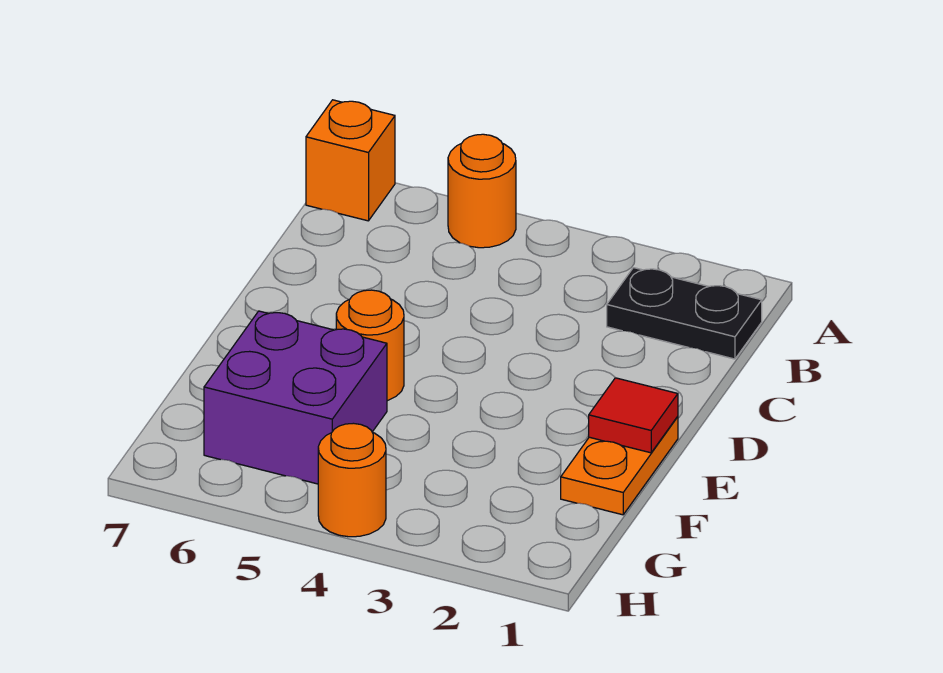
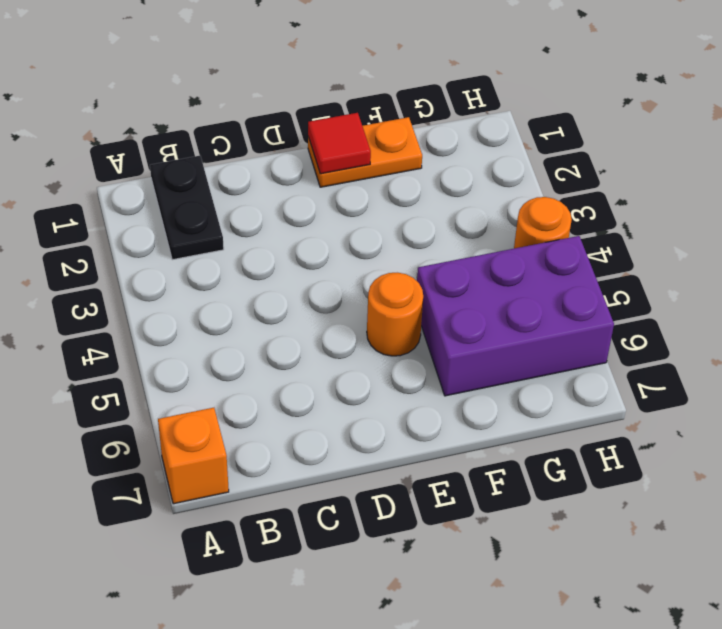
orange 1x1 round brick [448,134,516,248] -> none
purple 2x2 brick [204,311,387,484] -> purple 2x3 brick [417,236,614,396]

